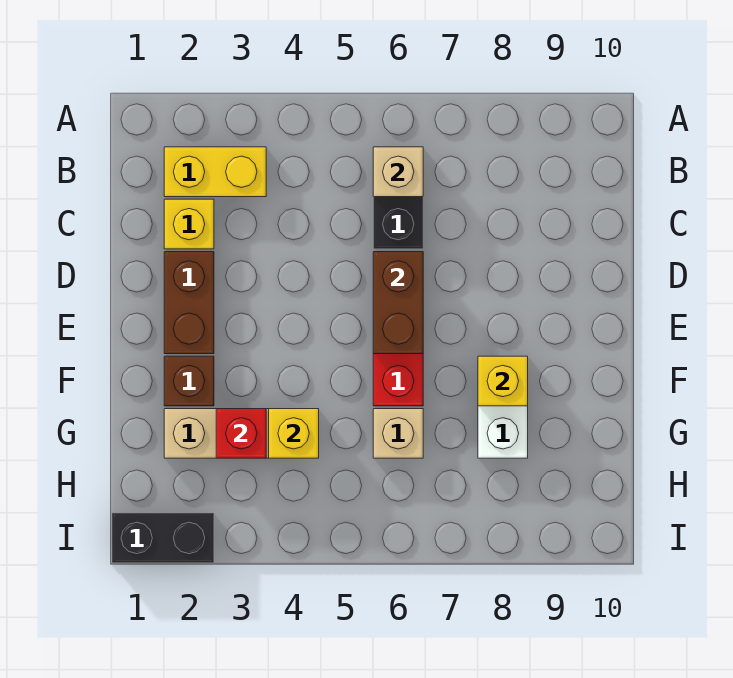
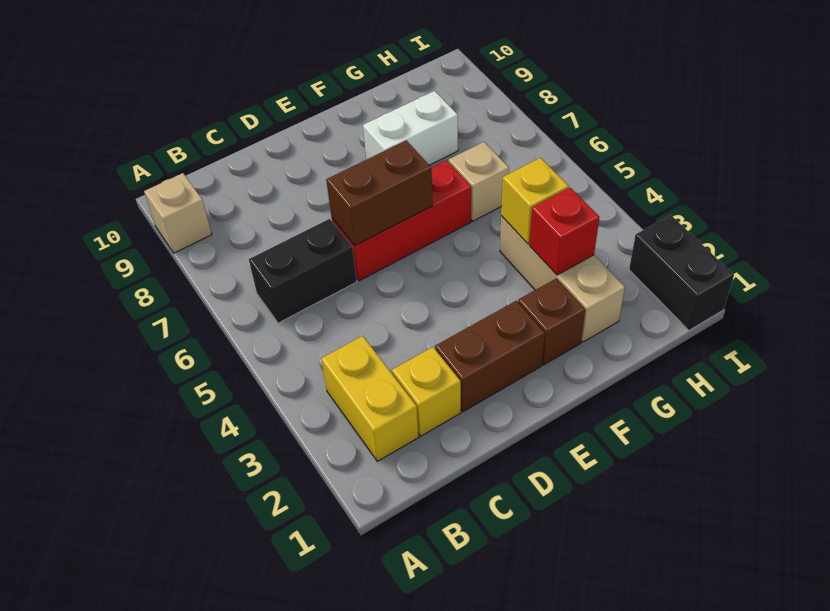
tan 1x1 brick [373,147,423,197] -> tan 1x1 brick moved to [144,173,212,253]
yellow 1x1 brick [478,356,528,406] -> none

